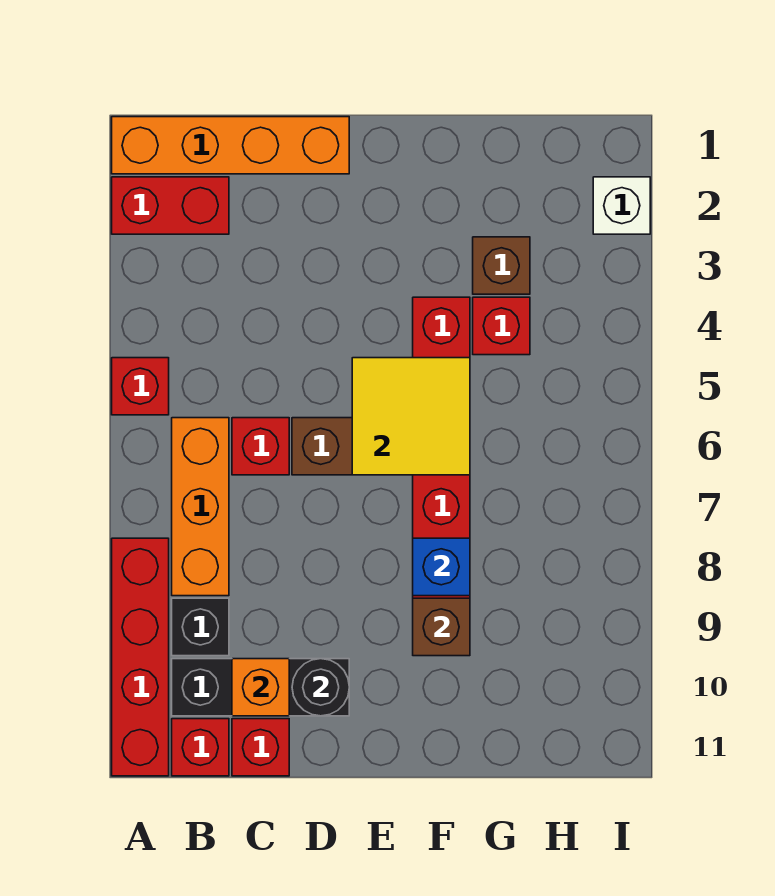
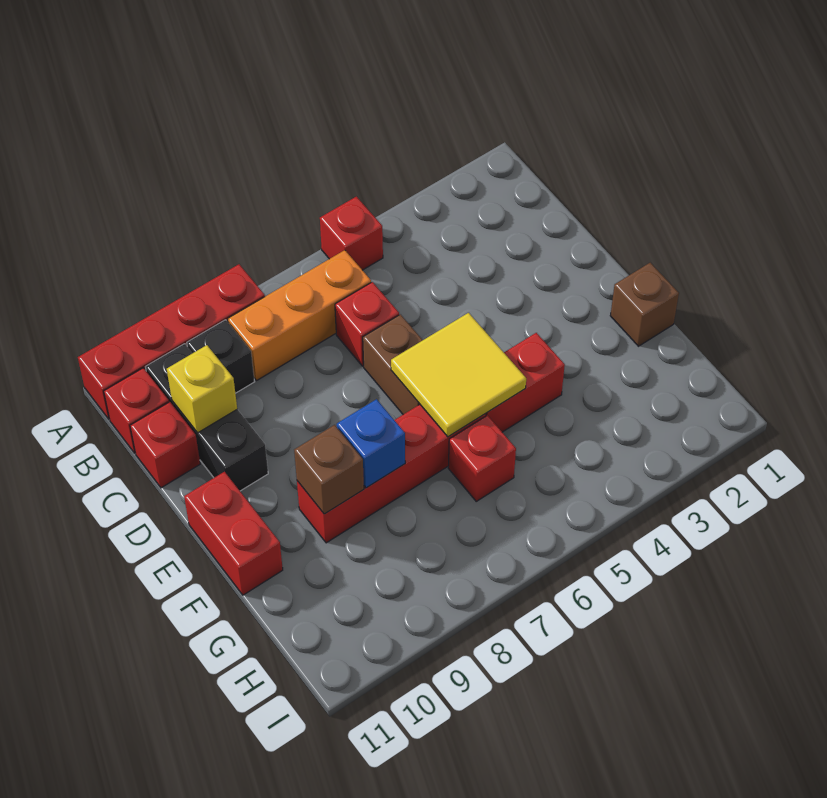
orange 1x4 brick [112,117,349,174] -> none
red 1x2 brick [112,177,229,234] -> red 1x2 brick moved to [184,472,283,595]
orange 1x1 brick [232,659,289,716] -> yellow 1x1 brick [167,345,237,433]
black 1x1 round brick [292,659,349,716] -> none
brown 1x1 brick [473,237,530,294] -> brown 1x1 brick moved to [610,263,679,346]
red 1x1 brick [473,297,530,355] -> red 1x1 brick moved to [448,415,516,501]
white 1x1 brick [593,177,650,234] -> none

